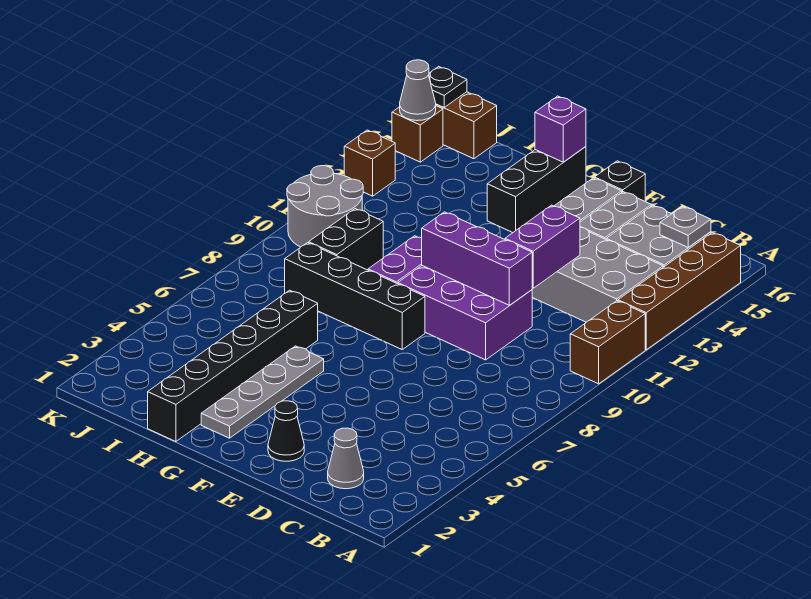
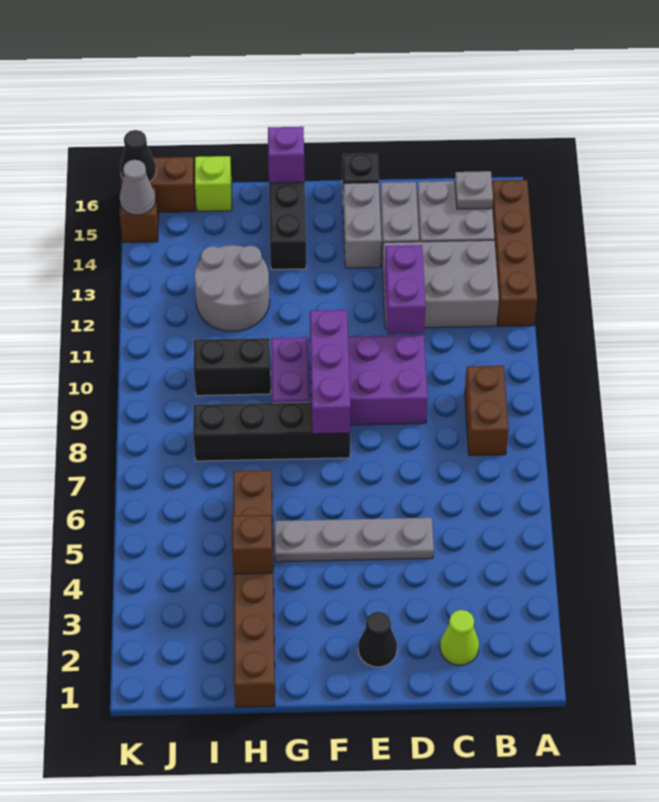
brown 1x2 brick [570,301,645,384] -> brown 1x2 brick moved to [465,366,509,455]
grey 1x1 cone [328,428,364,489] -> lime 1x1 cone [440,610,479,665]
purple 1x3 brick [422,212,532,305] -> purple 1x3 brick turned to [310,310,350,434]
grey 1x4 plate [201,346,324,438] -> grey 1x4 plate turned to [274,518,434,562]
black 1x6 brick [148,290,318,442] -> brown 1x6 brick [233,470,275,707]
black 1x2 brick [309,209,383,270] -> black 1x2 brick turned to [194,338,271,396]
none -> lime 1x1 brick [195,156,232,211]
grey 2x2 round brick [287,166,363,247] -> grey 2x2 round brick moved to [194,245,270,332]
brown 1x1 brick [344,130,395,196] -> brown 1x1 brick moved to [232,515,273,574]
black 1x1 plate [429,67,467,108] -> black 1x1 cone [120,130,156,181]

